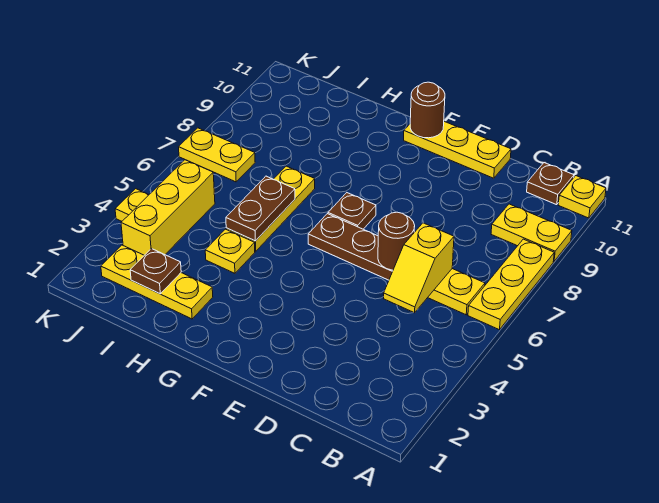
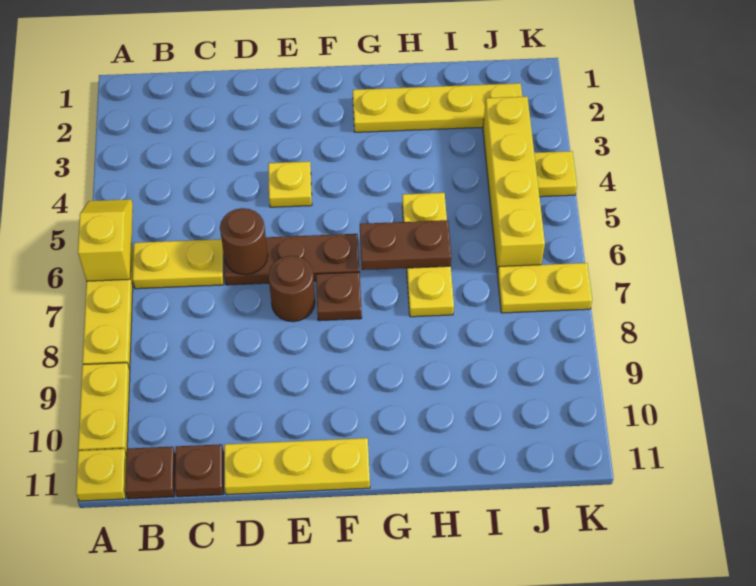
yellow 1x2 plate [491,204,572,261] -> yellow 1x2 plate turned to [78,363,130,454]
yellow 1x2 slope [384,223,454,313] -> yellow 1x2 slope moved to [78,199,133,281]
brown 1x1 round brick [410,82,445,138] -> brown 1x1 round brick moved to [268,256,315,322]
yellow 1x3 plate [101,245,213,319] -> yellow 1x4 plate [353,83,522,132]
yellow 1x1 plate [205,229,255,273] -> yellow 1x1 plate moved to [268,161,312,207]
brown 1x2 plate [226,176,295,241] -> brown 1x2 plate turned to [360,220,451,270]
brown 1x1 plate [130,249,181,294] -> brown 1x1 plate moved to [175,444,224,497]
yellow 1x3 brick [121,160,215,255] -> yellow 1x4 brick [483,97,545,273]

